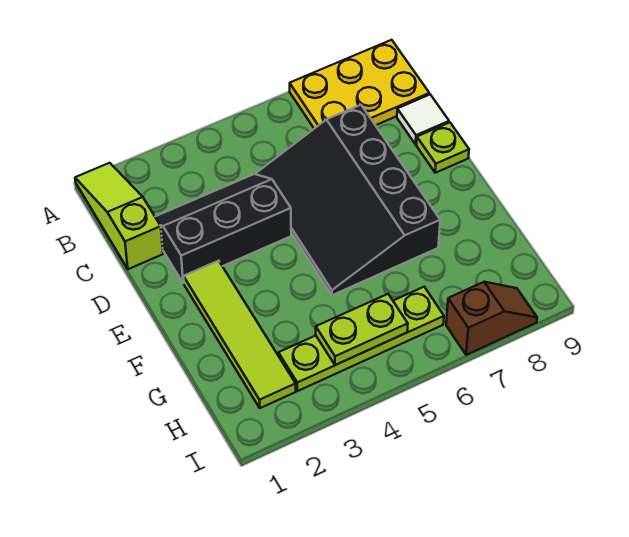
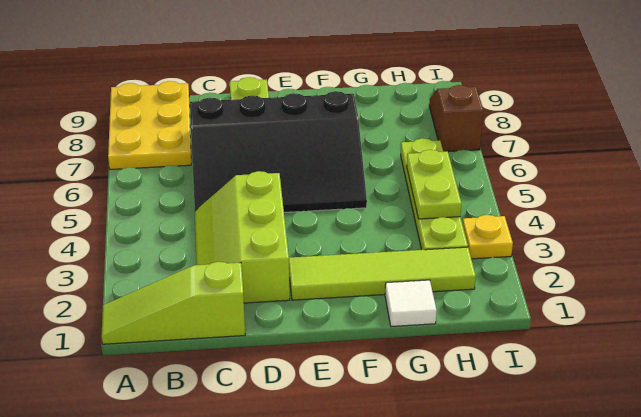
black 2x3 slope [155,174,291,283] -> lime 2x3 slope [195,171,290,303]
white 1x1 tile [397,95,449,144] -> white 1x1 tile moved to [385,280,437,326]
none -> yellow 1x1 plate [462,215,513,259]

